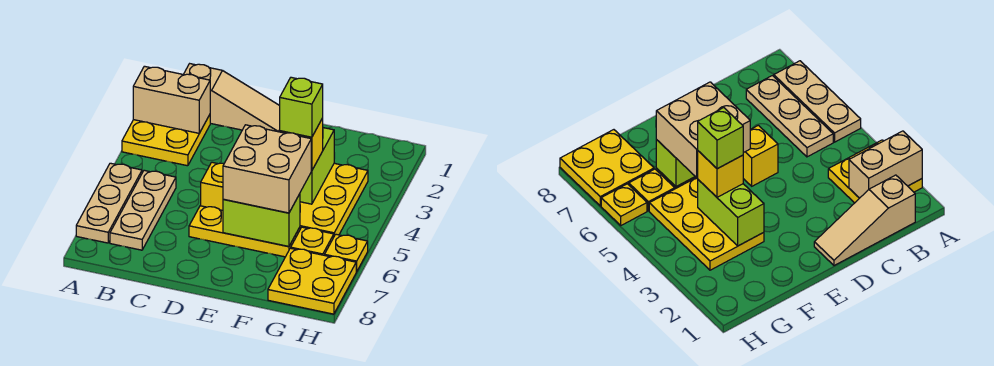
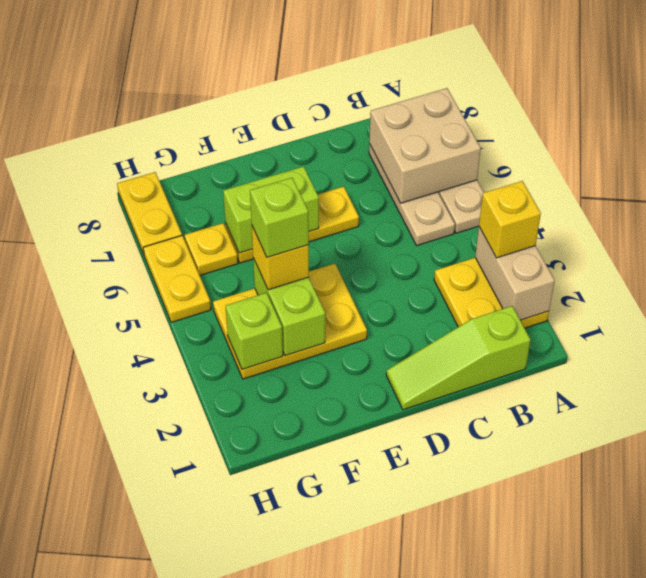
tan 1x2 brick [133,66,210,133] -> tan 1x2 brick turned to [475,227,555,320]
tan 1x3 slope [183,64,280,132] -> lime 1x3 slope [386,306,531,410]
yellow 1x1 brick [201,162,224,210] -> yellow 1x1 brick moved to [479,181,541,258]
tan 2x2 brick [223,125,311,213] -> tan 2x2 brick moved to [369,88,481,203]
yellow 2x3 plate [300,163,368,236] -> yellow 2x3 plate turned to [213,263,367,379]
none -> lime 1x1 brick [226,293,283,369]
yellow 2x2 plate [268,248,356,314] -> yellow 1x2 plate [117,172,182,255]
yellow 1x1 plate [325,234,368,272] -> yellow 1x2 plate [143,236,211,322]

